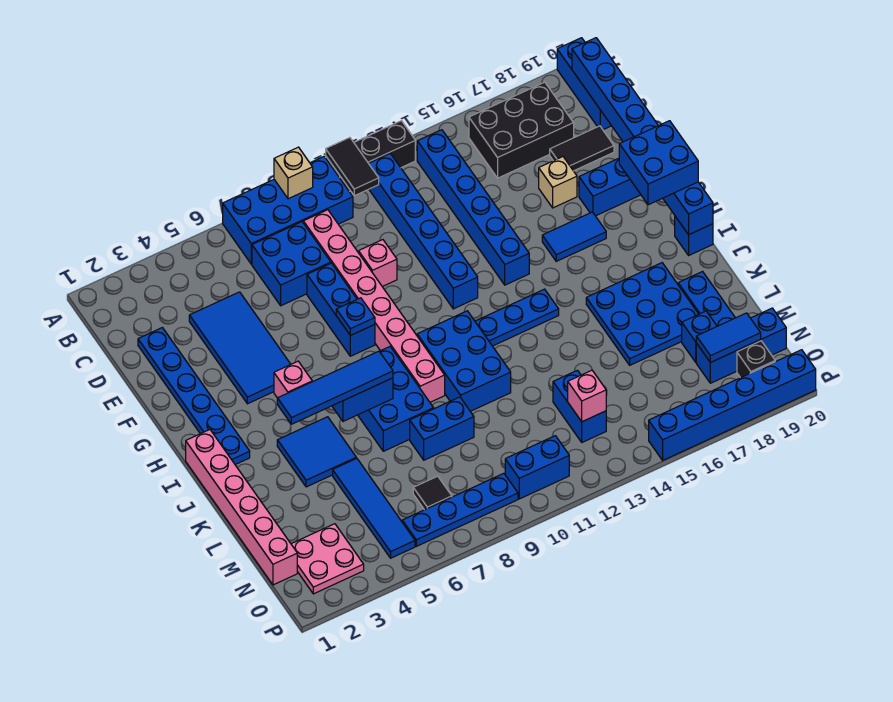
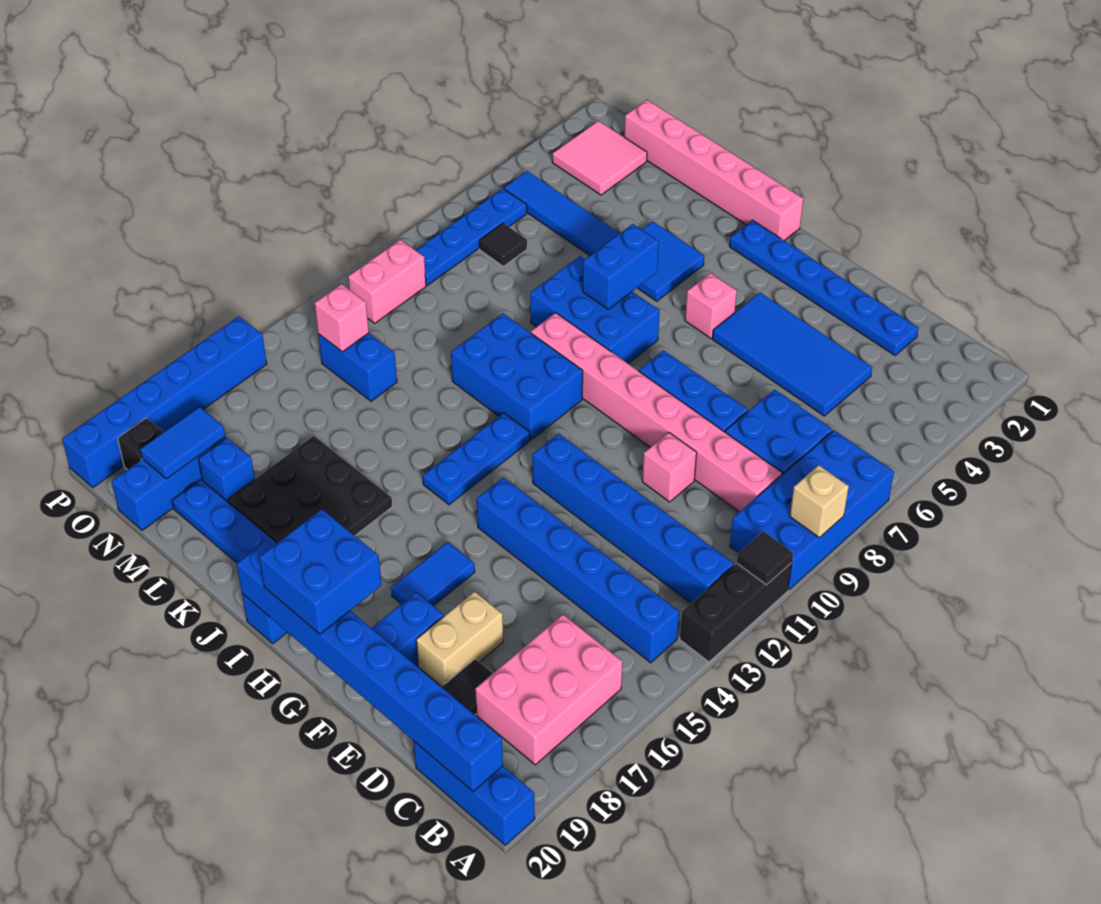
black 1x2 tile [326,138,379,196] -> black 1x1 tile [737,531,793,585]
black 2x3 brick [469,82,574,178] -> pink 2x3 brick [475,614,622,765]
tan 1x1 brick [539,157,577,208] -> tan 1x2 brick [416,592,503,687]
blue 1x1 plate [336,298,375,336] -> none
blue 1x4 tile [277,351,393,424] -> none
blue 3x3 plate [586,263,698,365] -> black 3x3 plate [228,436,392,543]
blue 1x2 brick [410,397,474,460] -> none
pink 2x2 plate [291,524,364,594] -> pink 2x2 tile [552,121,647,195]
blue 1x2 brick [505,436,569,499] -> pink 1x2 brick [348,240,426,323]

